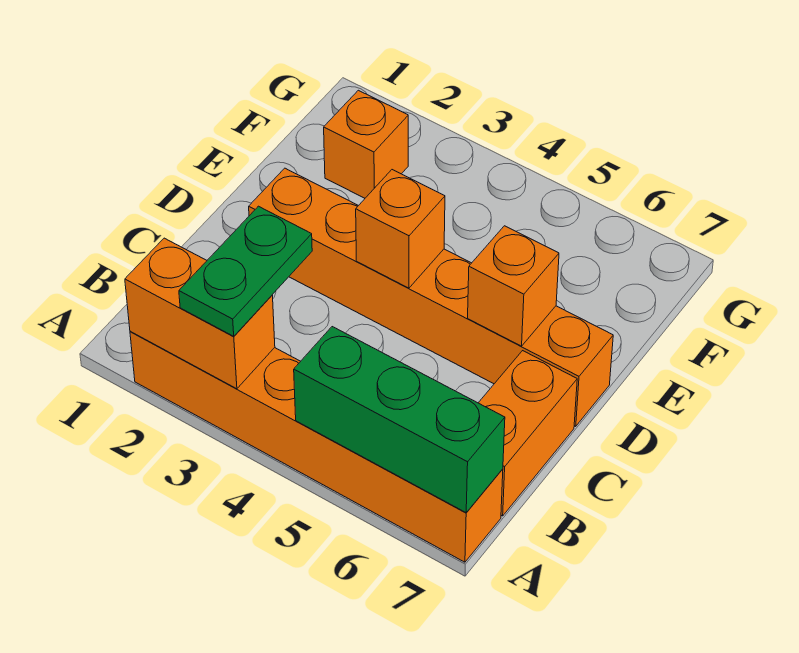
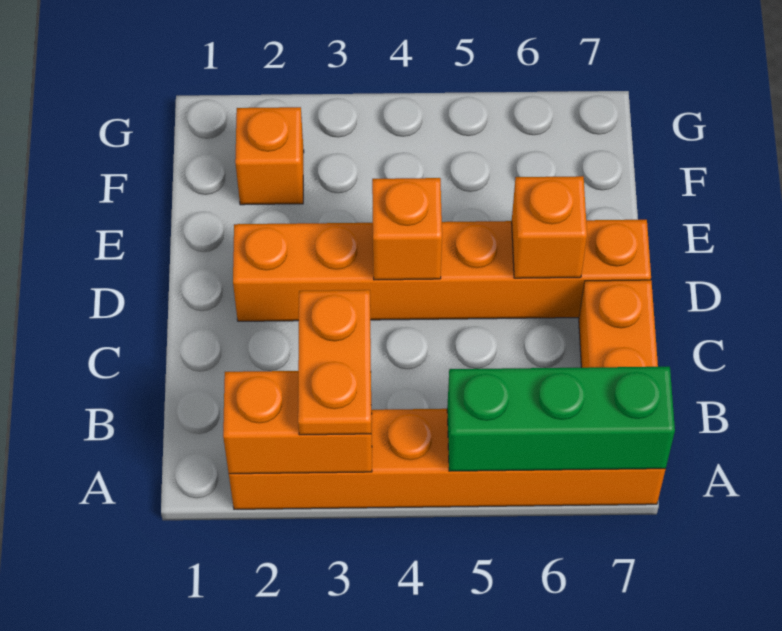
green 1x2 plate [179,206,312,336] -> orange 1x2 plate [298,290,371,435]

